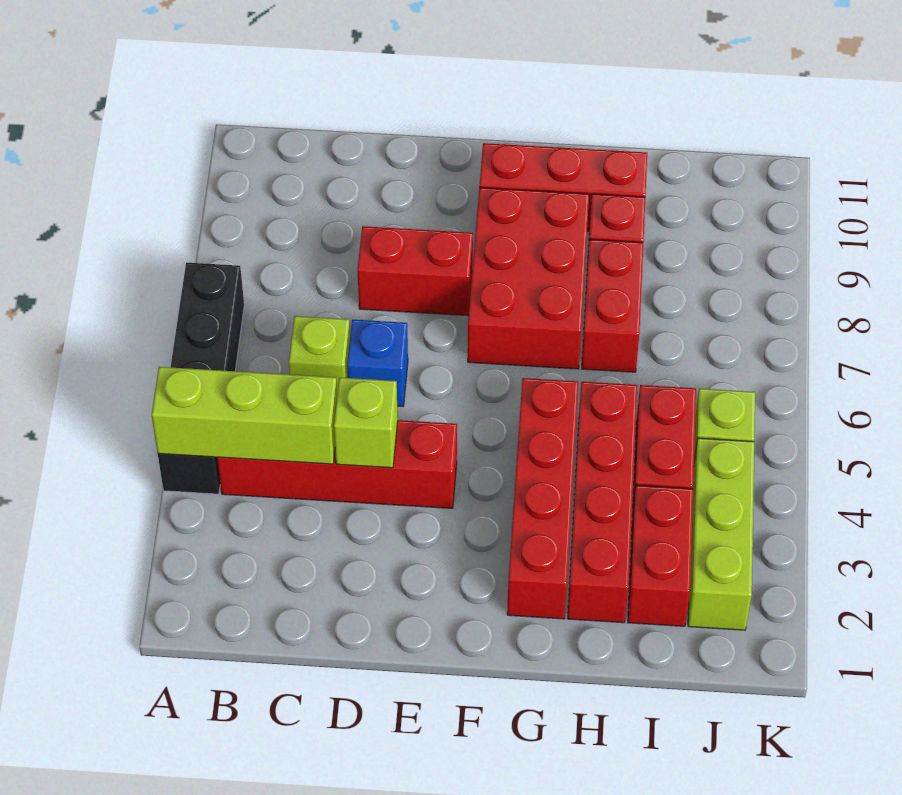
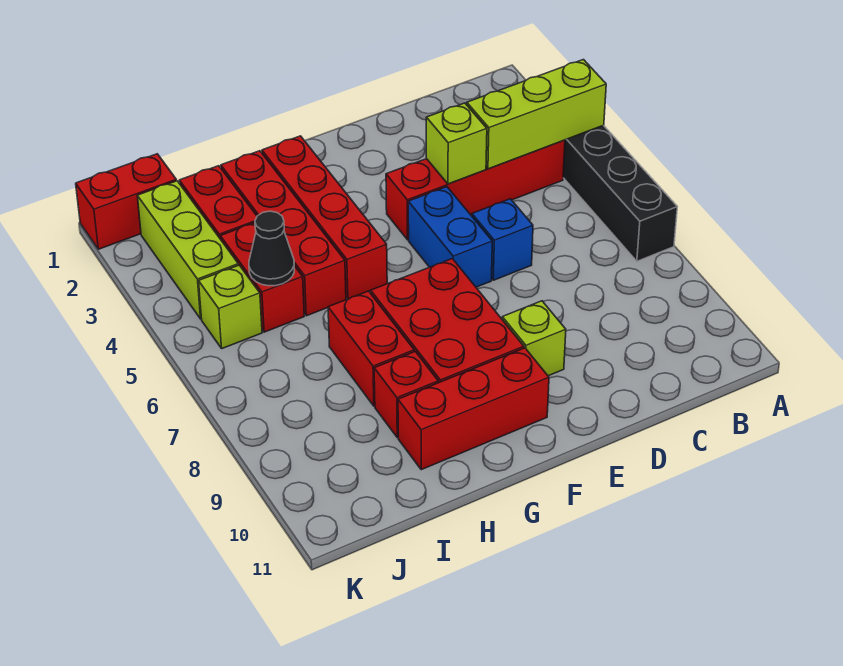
lime 1x1 brick [289,316,350,393] -> lime 1x1 brick moved to [502,301,566,376]
red 1x2 brick [357,226,473,316] -> red 1x2 brick moved to [76,154,176,249]
none -> blue 1x2 brick [408,187,492,287]
none -> black 1x1 cone [249,211,294,286]

